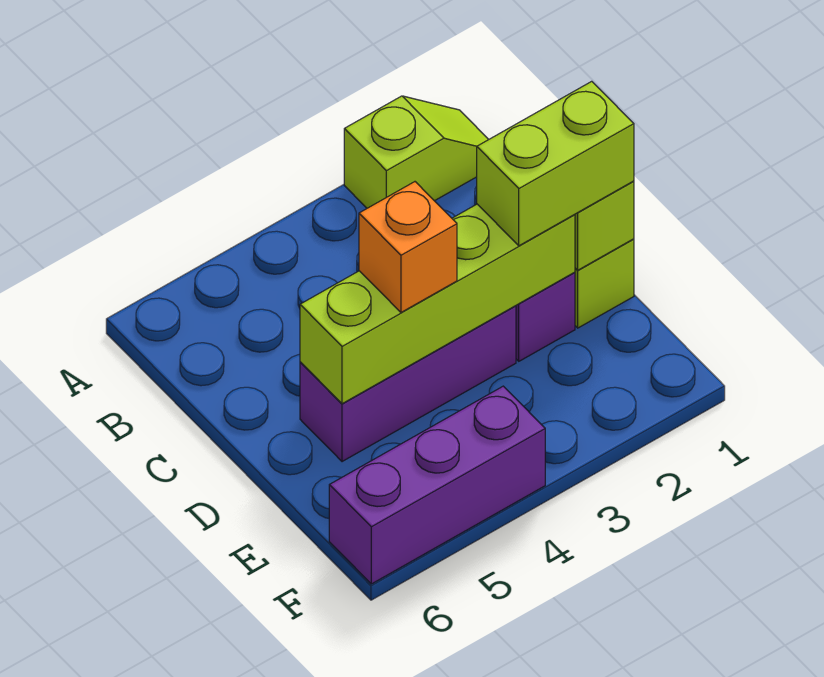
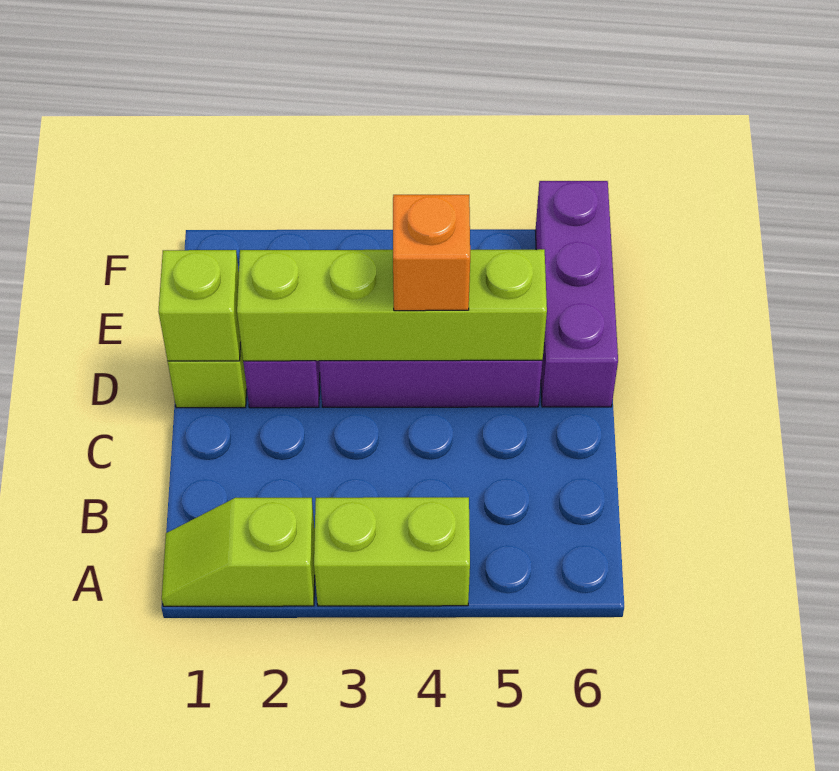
lime 1x2 brick [477,81,634,246] -> lime 1x2 brick moved to [314,497,470,606]
purple 1x3 brick [329,386,545,584] -> purple 1x3 brick turned to [535,181,618,407]

